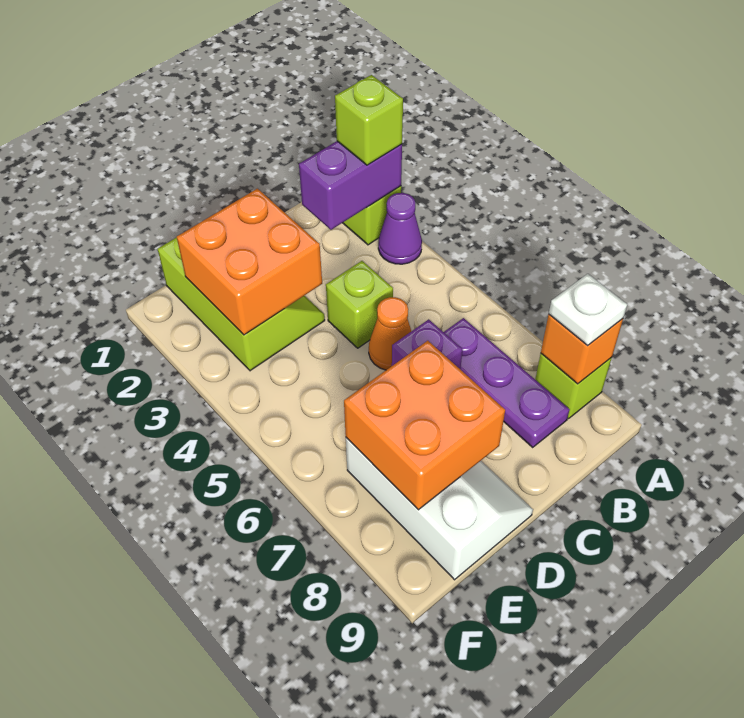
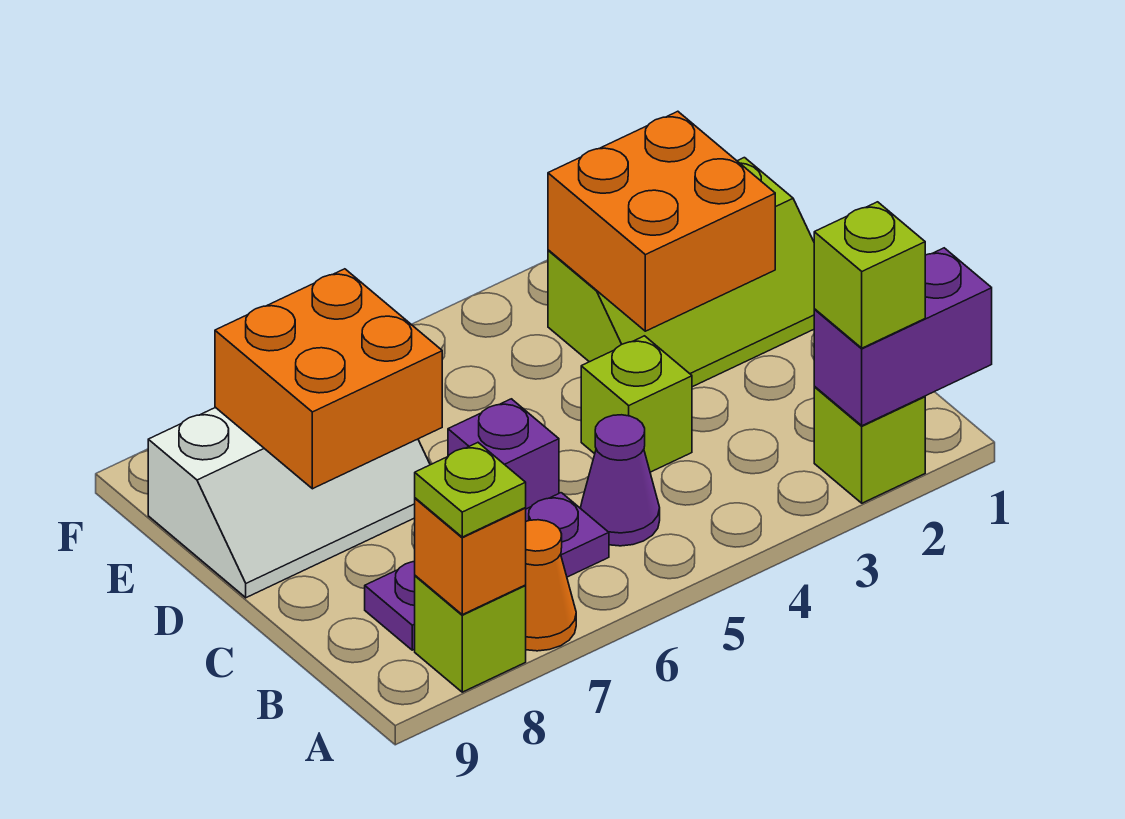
purple 1x2 brick [299,141,402,230] -> purple 1x2 brick turned to [814,248,992,426]
purple 1x1 cone [378,193,422,264] -> purple 1x1 cone moved to [580,415,660,546]
white 1x1 plate [549,274,627,345] -> lime 1x1 plate [415,443,526,537]
orange 1x1 cone [369,297,411,370] -> orange 1x1 cone moved to [525,520,576,651]

